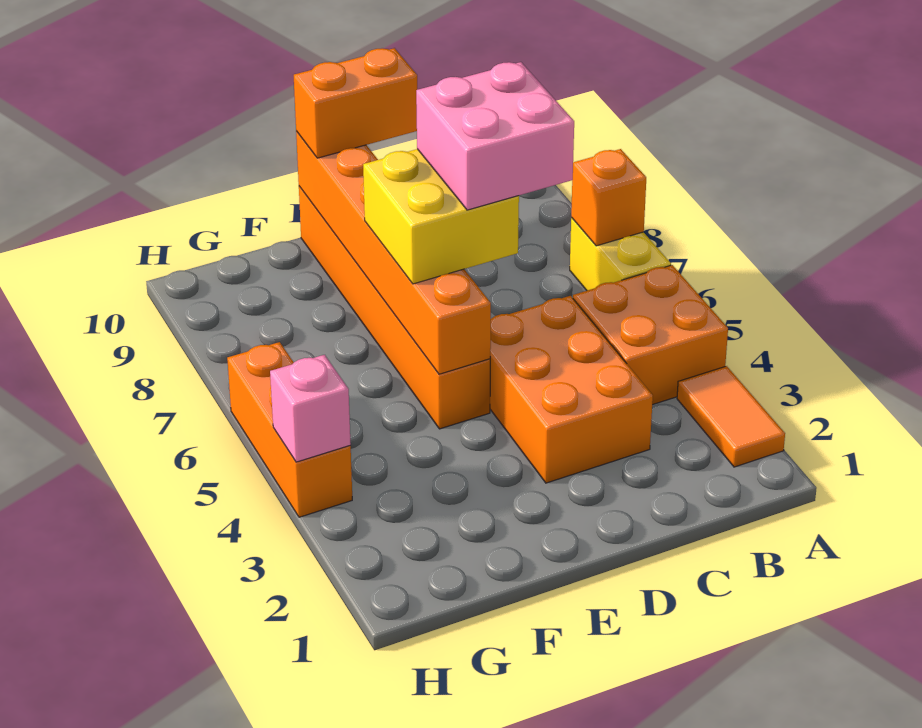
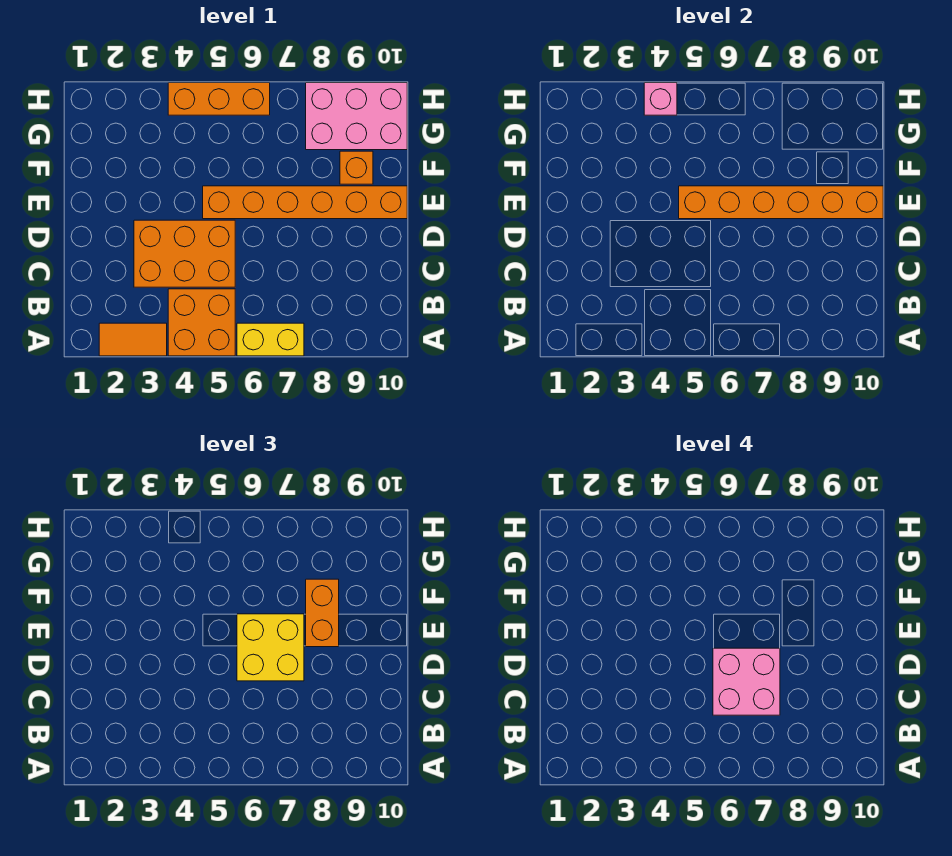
orange 1x1 brick [571,149,646,246] -> orange 1x1 brick moved to [340,151,373,184]
orange 1x2 brick [294,48,417,158] -> orange 1x2 brick moved to [306,579,339,647]
none -> pink 2x3 brick [306,83,407,150]

